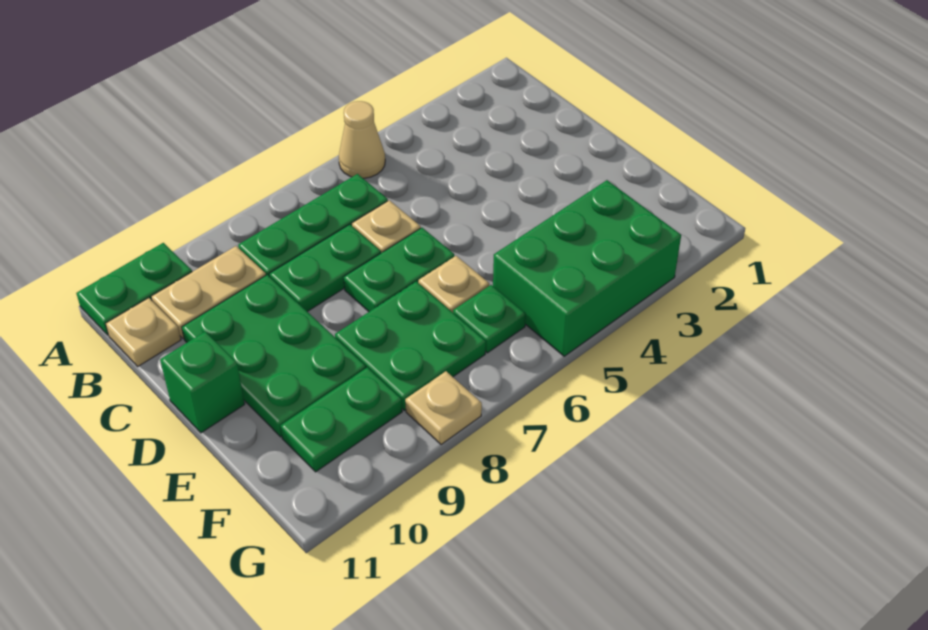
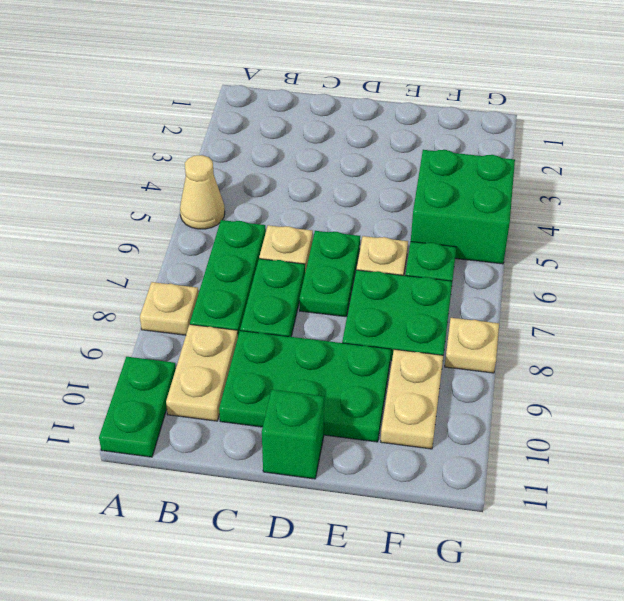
tan 1x1 plate [106,298,181,366] -> tan 1x1 plate moved to [140,282,198,335]
green 2x3 brick [493,180,681,356] -> green 2x2 brick [411,150,515,264]
green 1x2 plate [280,367,402,472] -> tan 1x2 plate [381,349,443,449]

